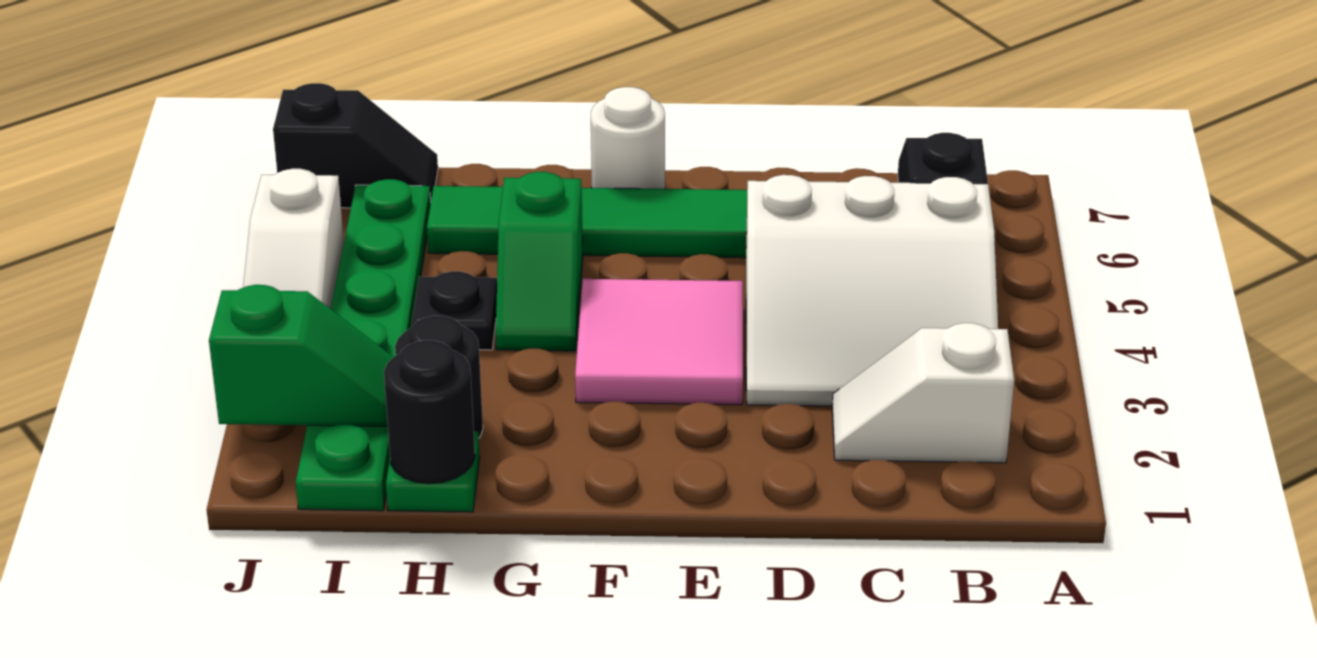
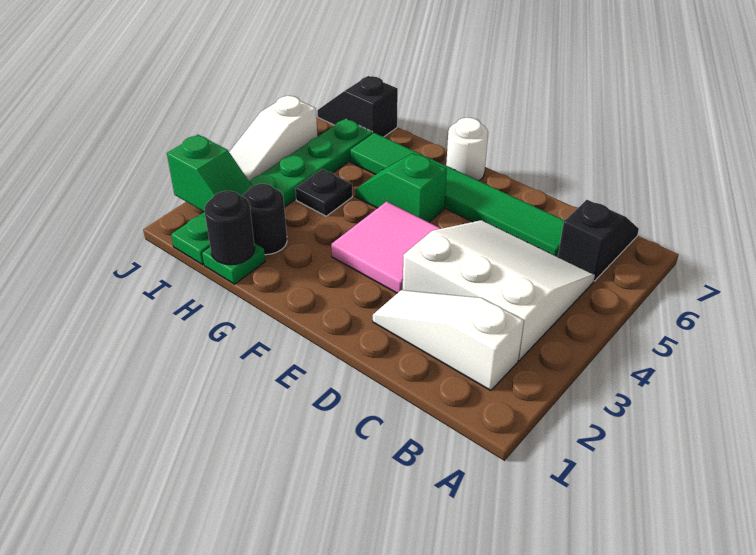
white 1x2 slope [832,323,1014,463] -> white 1x3 slope [373,290,524,391]
white 3x3 slope [746,175,998,406] -> white 3x3 slope turned to [403,220,595,361]
green 1x2 slope [496,172,583,351] -> green 1x2 slope turned to [355,153,447,222]
black 1x2 slope [273,83,438,208] -> black 1x2 slope turned to [317,76,398,137]

